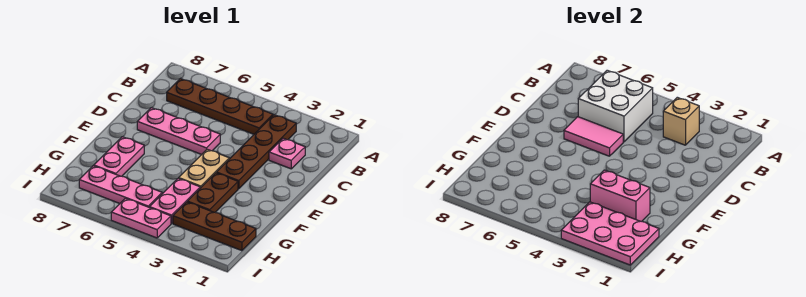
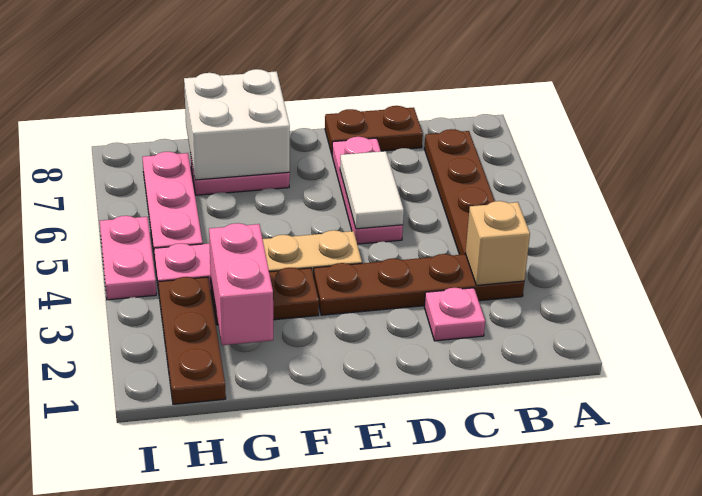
white 2x2 brick [578,70,653,142] -> white 2x2 brick moved to [184,69,290,180]
none -> brown 1x2 plate [325,106,423,154]
pink 1x2 tile [564,117,623,156] -> white 1x2 tile [340,151,404,229]
pink 2x3 plate [561,202,659,265] -> none

